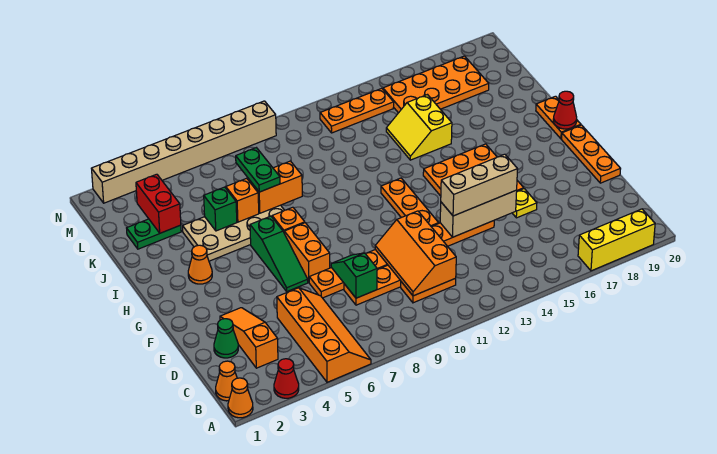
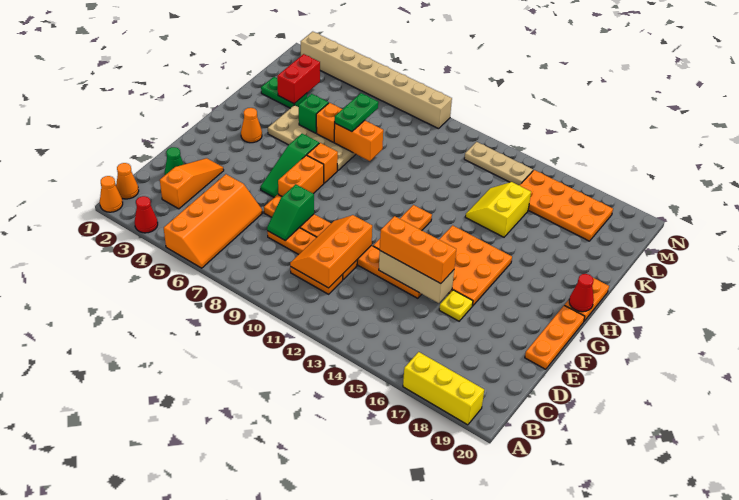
green 1x2 slope [331,253,377,298] -> green 1x2 slope turned to [267,184,314,241]
tan 1x3 brick [441,154,518,216] -> orange 1x3 brick [380,216,456,284]
orange 1x3 plate [320,88,394,133] -> tan 1x3 plate [464,142,533,185]

